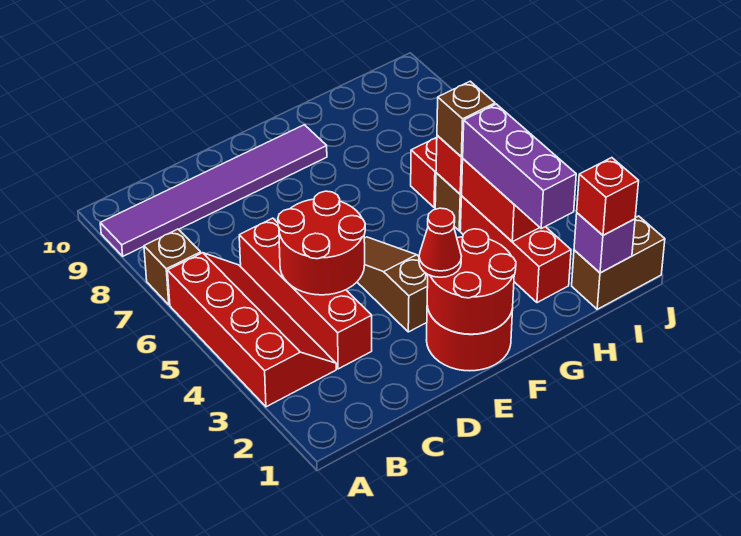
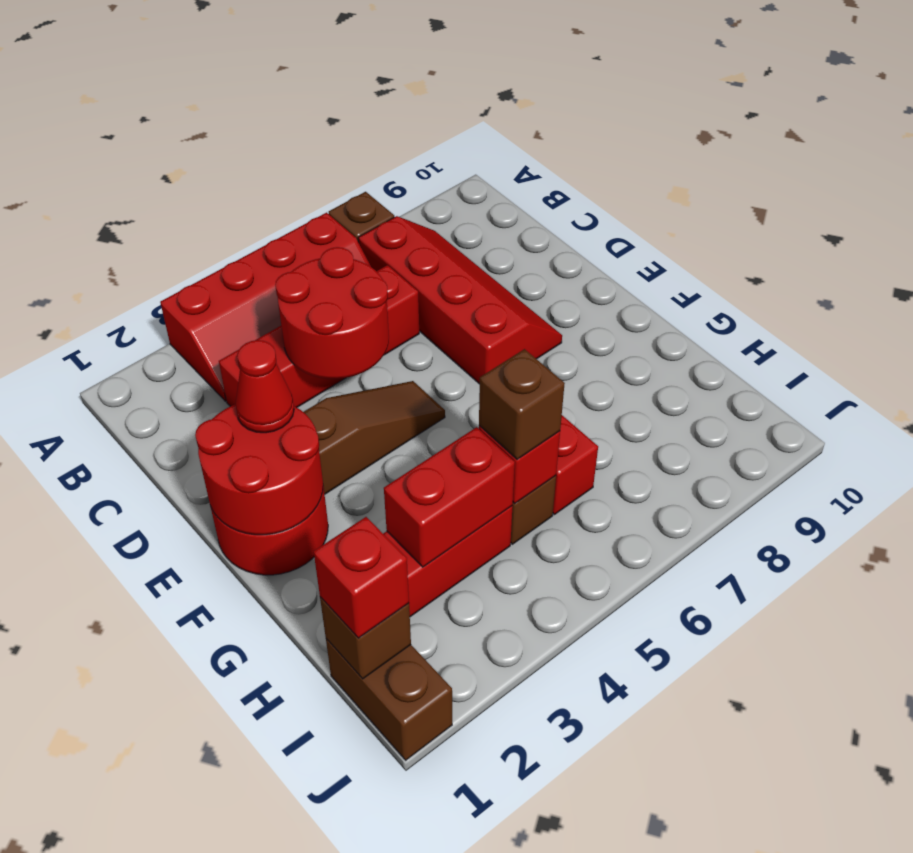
purple 1x6 tile [100,125,327,256] -> none
none -> red 2x4 slope [358,216,562,384]
purple 1x3 brick [462,104,576,228] -> none
purple 1x1 brick [574,213,635,273] -> brown 1x1 brick [320,597,411,679]

